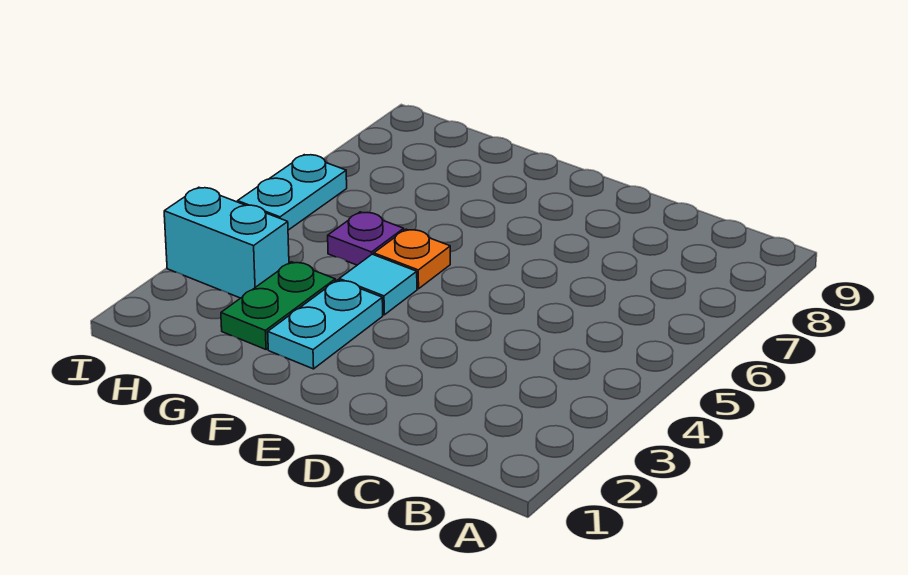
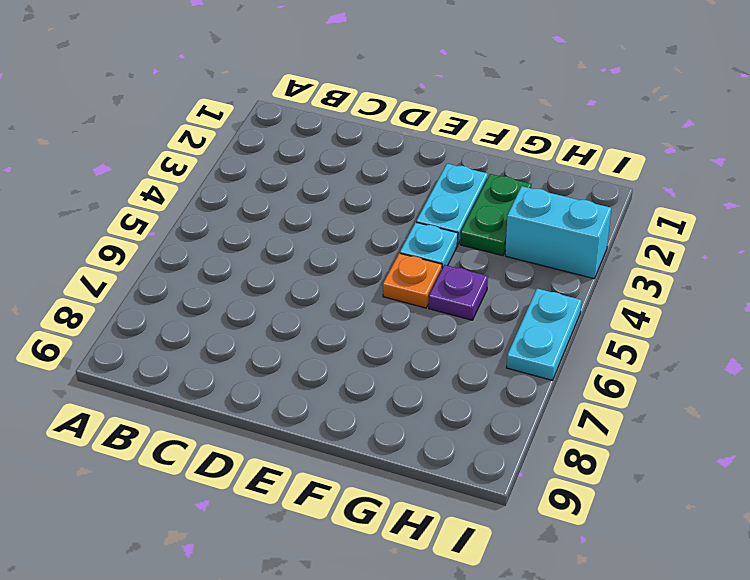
cyan 1x1 tile [339,254,417,315] -> cyan 1x1 plate [400,222,458,268]

